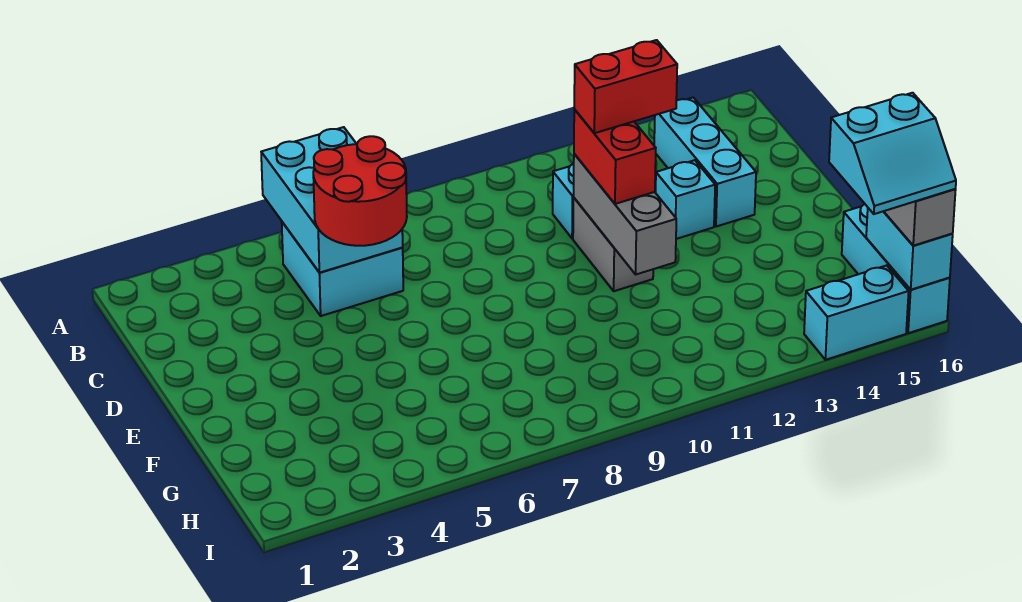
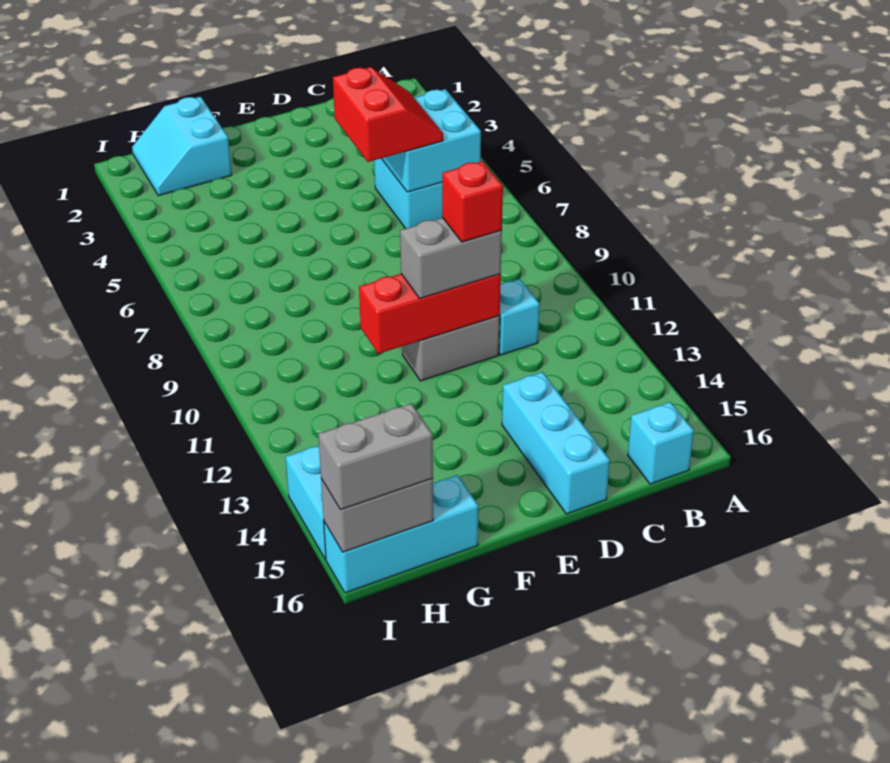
cyan 2x3 brick [261,127,403,273] -> cyan 2x2 brick [381,89,481,192]
cyan 1x3 brick [654,98,756,227] -> cyan 1x3 brick turned to [502,372,610,514]
red 2x2 round brick [313,136,407,246] -> red 2x2 slope [333,67,443,162]
grey 1x3 brick [573,154,676,274] -> red 1x3 brick [359,274,501,354]
red 1x2 brick [574,109,656,204] -> grey 1x2 brick [400,218,502,298]
red 1x2 brick [574,40,677,133] -> red 1x1 brick [442,161,503,242]
cyan 1x1 brick [656,160,715,239] -> cyan 1x1 brick moved to [628,402,694,484]
cyan 2x2 slope [829,93,956,214] -> cyan 2x2 slope moved to [132,97,232,196]
cyan 1x2 brick [866,208,953,290] -> grey 1x2 brick [321,478,433,552]

